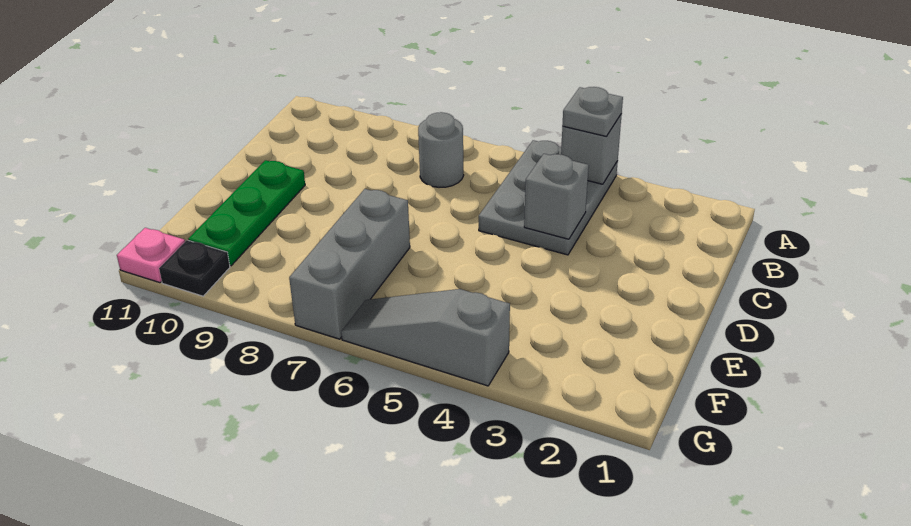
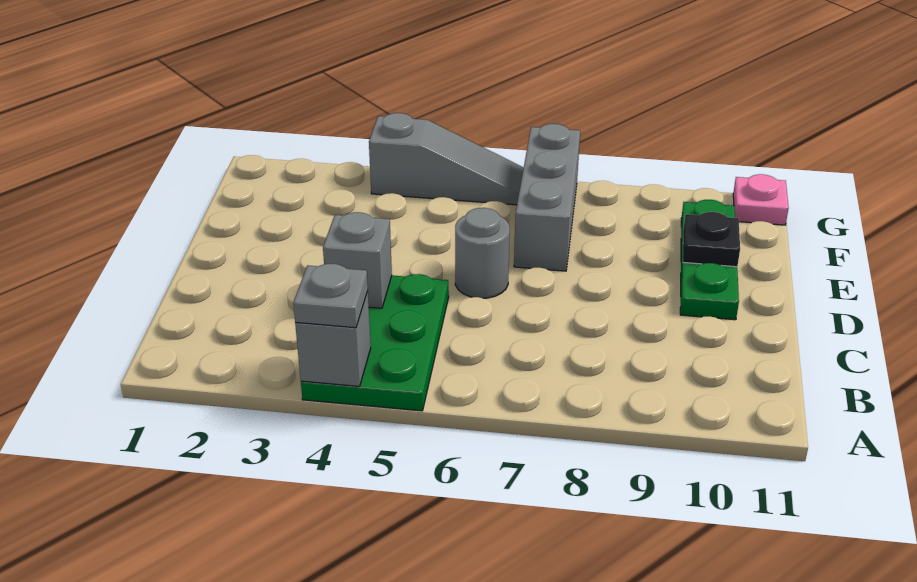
grey 2x3 plate [479,140,618,255] -> green 2x3 plate [301,274,449,411]
grey 1x1 round brick [418,112,464,187] -> grey 1x1 round brick moved to [455,208,510,298]
black 1x1 plate [159,240,230,296] -> black 1x1 plate moved to [683,212,740,267]

